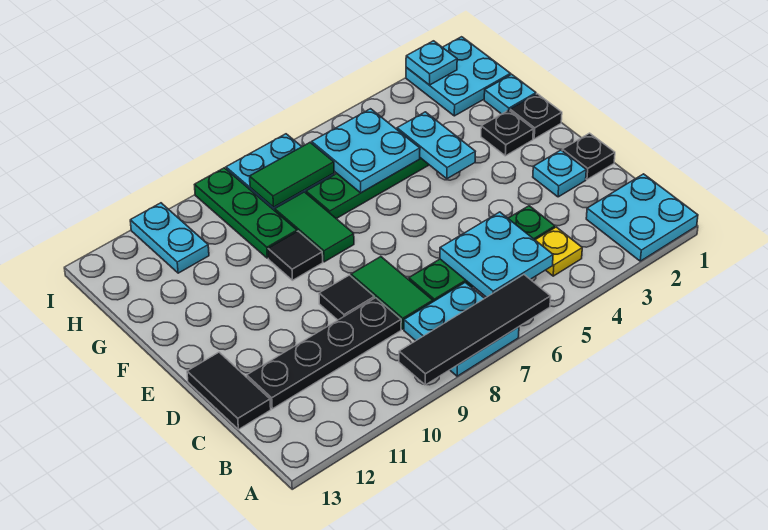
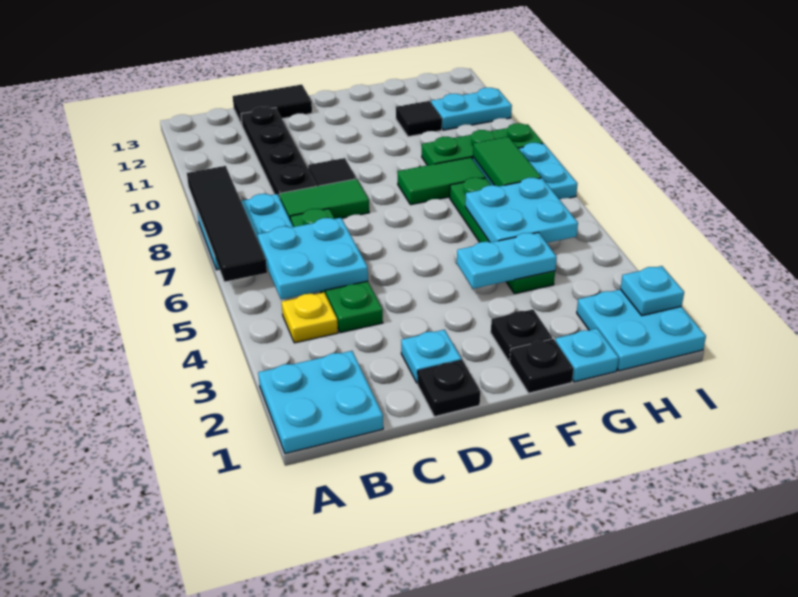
black 1x1 tile [268,231,323,280] -> black 1x1 tile moved to [396,101,442,137]

